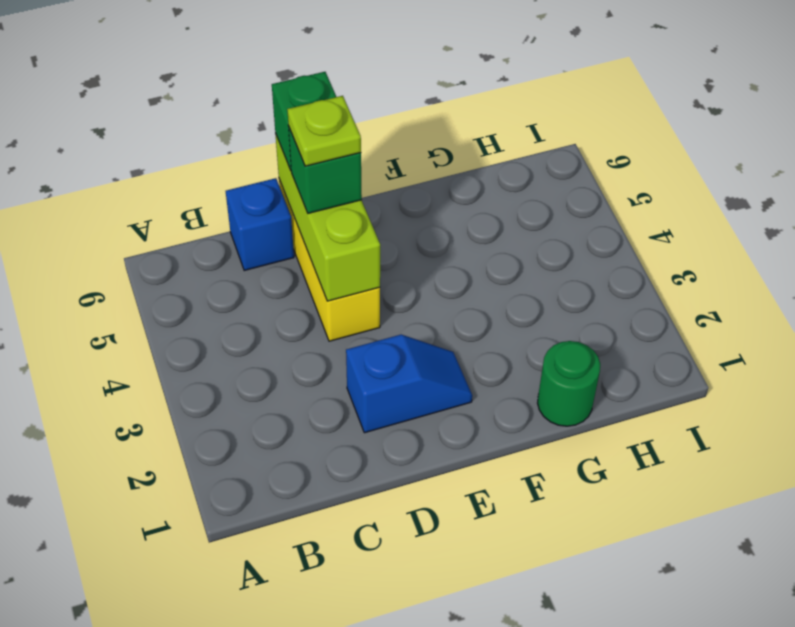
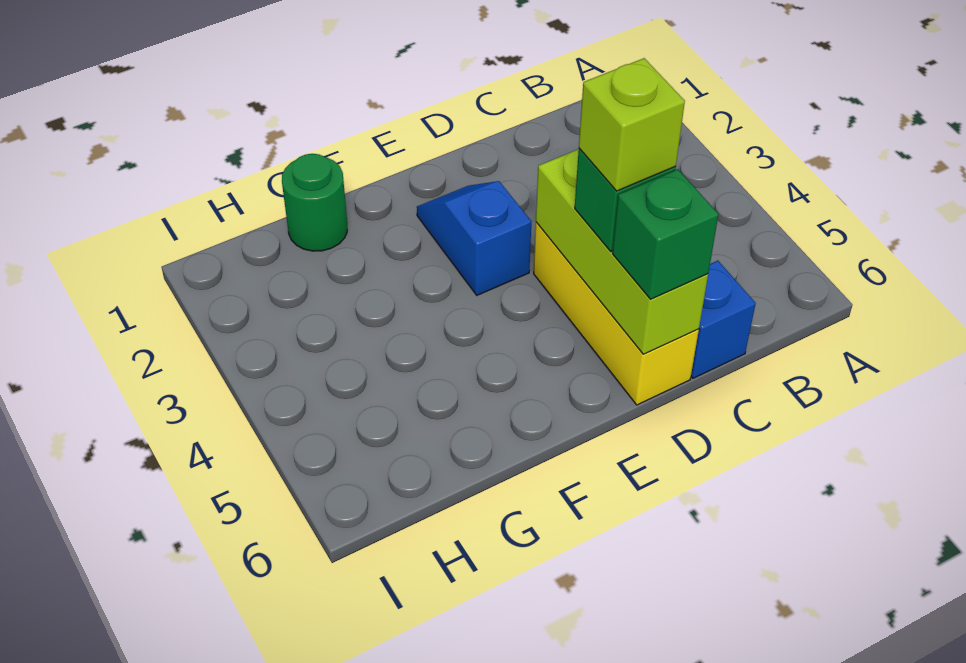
blue 1x2 slope [346,335,472,433] -> blue 1x2 slope turned to [417,181,531,295]
lime 1x1 plate [287,96,361,166] -> lime 1x1 brick [579,58,685,191]

